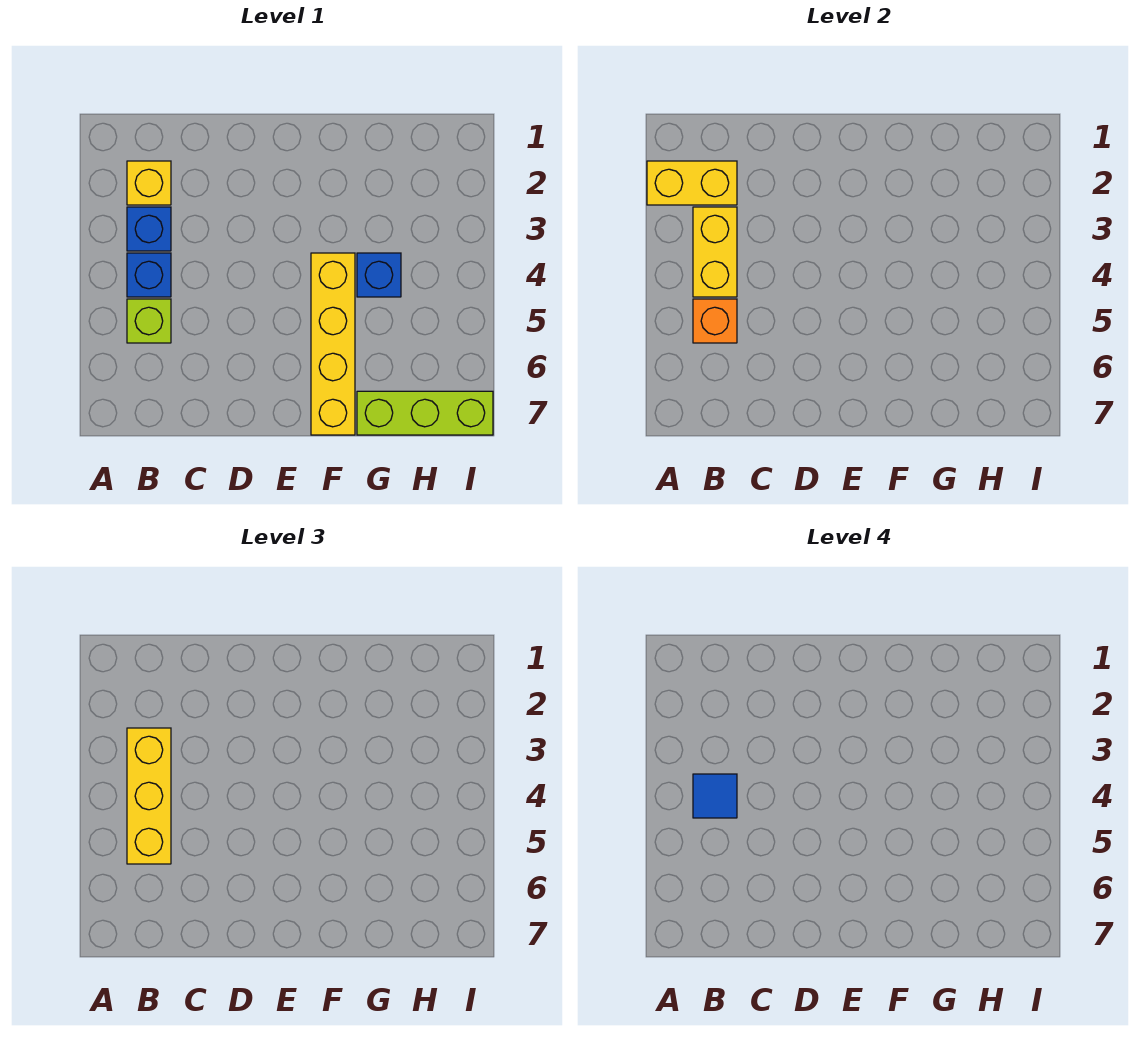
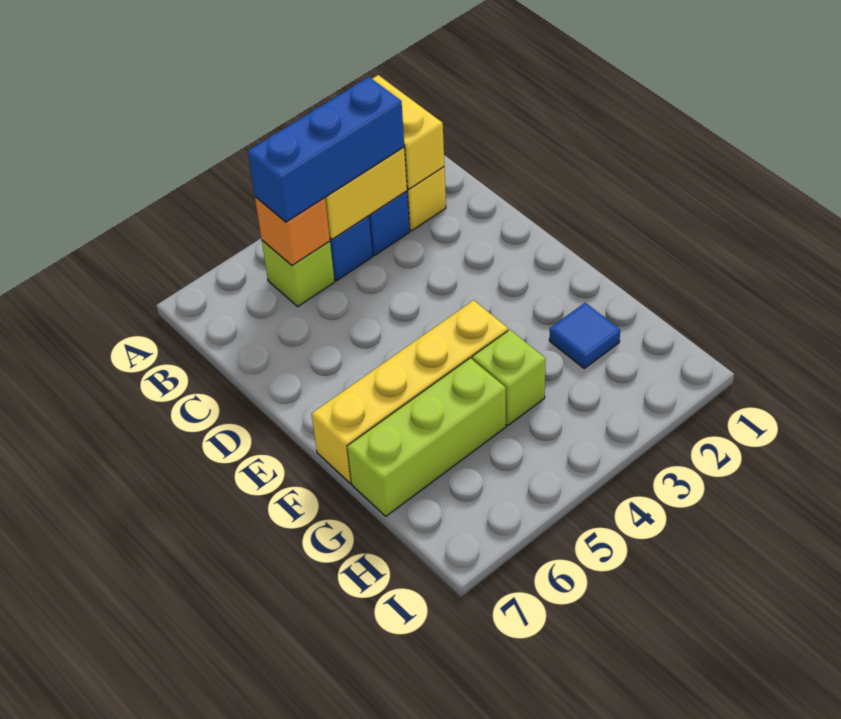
yellow 1x3 brick [127,728,171,864] -> blue 1x3 brick [248,77,404,222]
blue 1x1 tile [693,774,737,818] -> blue 1x1 tile moved to [549,303,620,368]
blue 1x1 brick [357,253,401,297] -> lime 1x1 brick [472,330,546,425]
lime 1x3 brick [357,391,493,435] -> lime 1x3 brick turned to [347,358,506,516]

